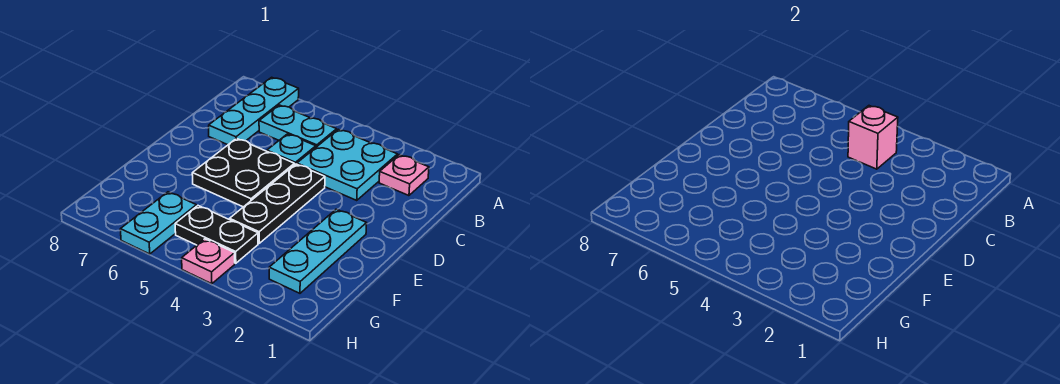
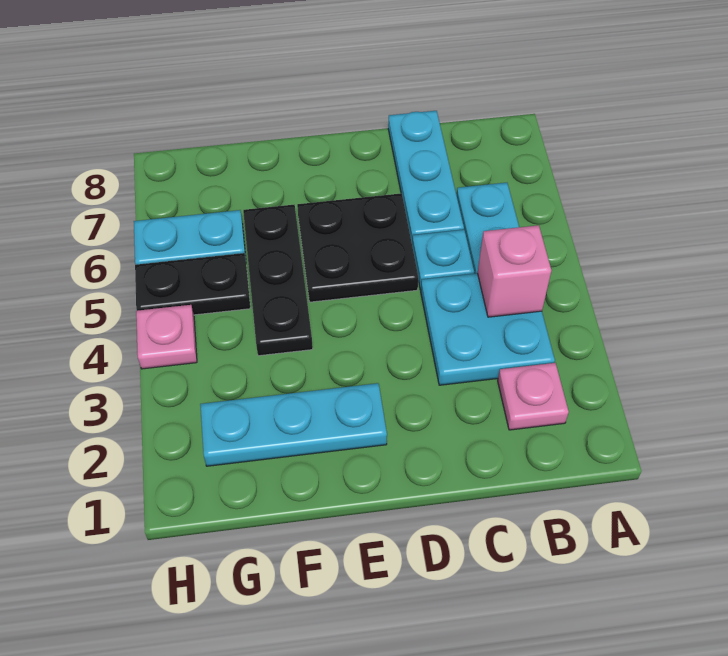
cyan 1x3 plate [209,77,299,145] -> cyan 1x3 plate turned to [388,111,464,242]
black 1x3 plate [230,164,325,243] -> black 1x3 plate turned to [243,205,313,356]
black 1x2 plate [175,206,258,263] -> black 1x2 plate turned to [135,253,250,315]

